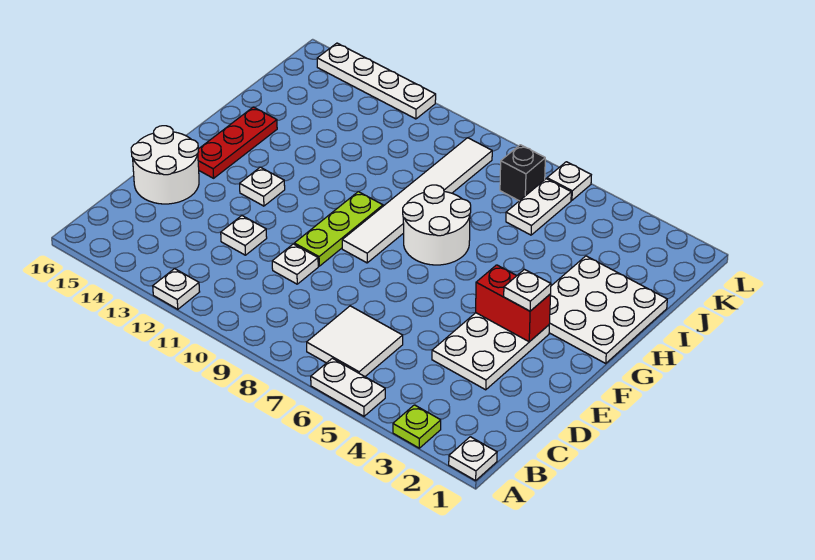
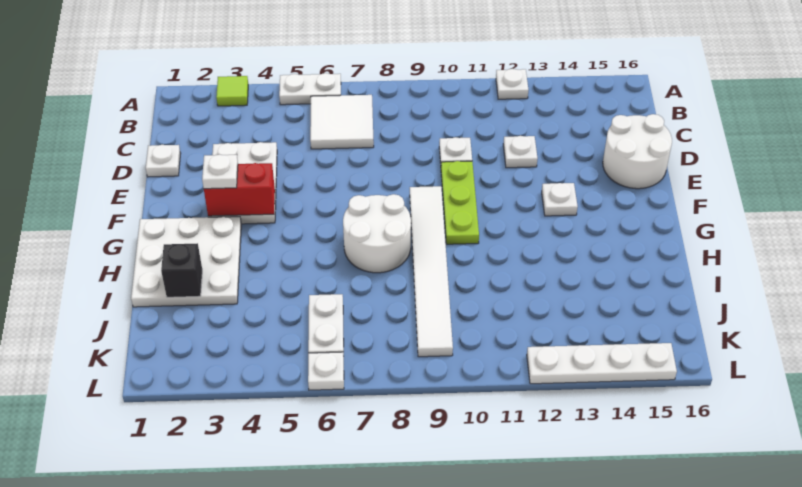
white 1x1 plate [449,437,497,481] -> white 1x1 plate moved to [146,145,181,177]
lime 1x1 plate [393,405,441,448] -> lime 1x1 tile [216,76,248,106]
red 1x3 plate [198,107,277,178] -> none
black 1x1 brick [500,145,545,201] -> black 1x1 brick moved to [161,243,202,297]

